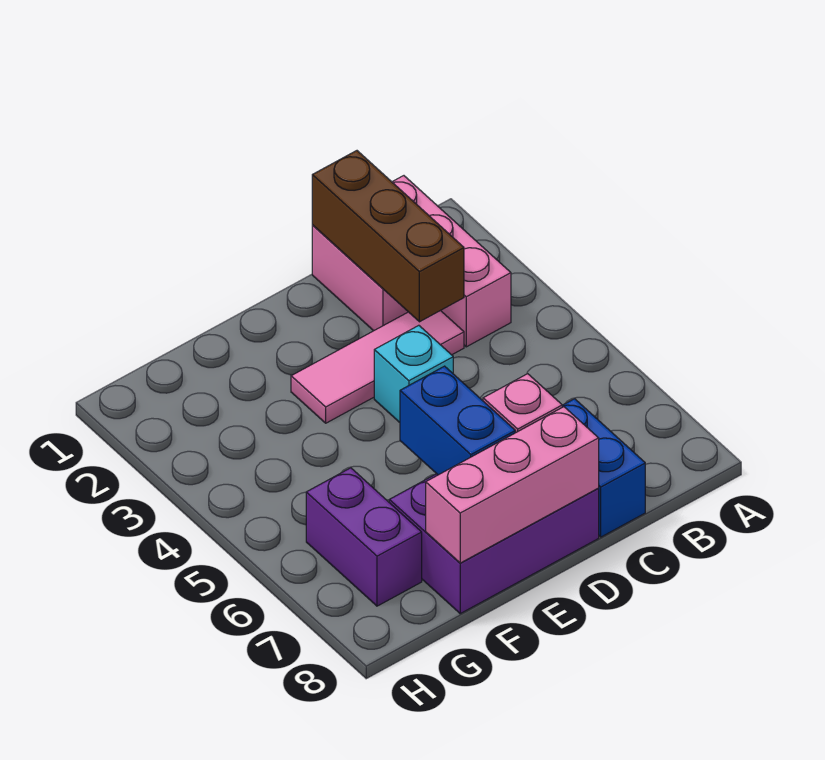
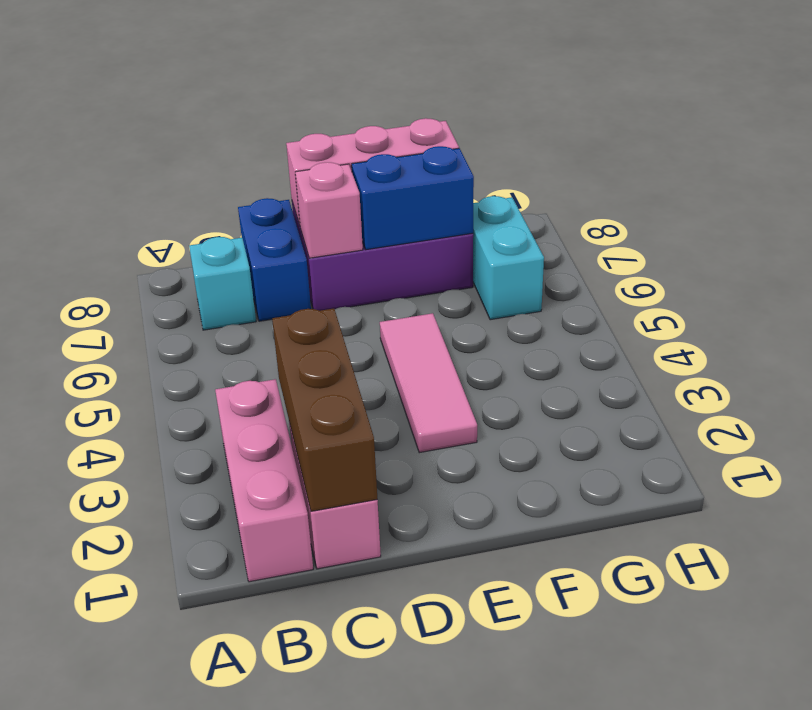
pink 1x3 tile [291,310,464,423] -> pink 1x3 tile turned to [380,313,477,453]
cyan 1x1 brick [374,325,453,422] -> cyan 1x1 brick moved to [189,237,256,330]
blue 1x2 brick [400,366,515,475] -> blue 1x2 brick turned to [352,146,474,250]
purple 1x2 brick [306,468,422,606] -> cyan 1x2 brick [473,196,544,320]

